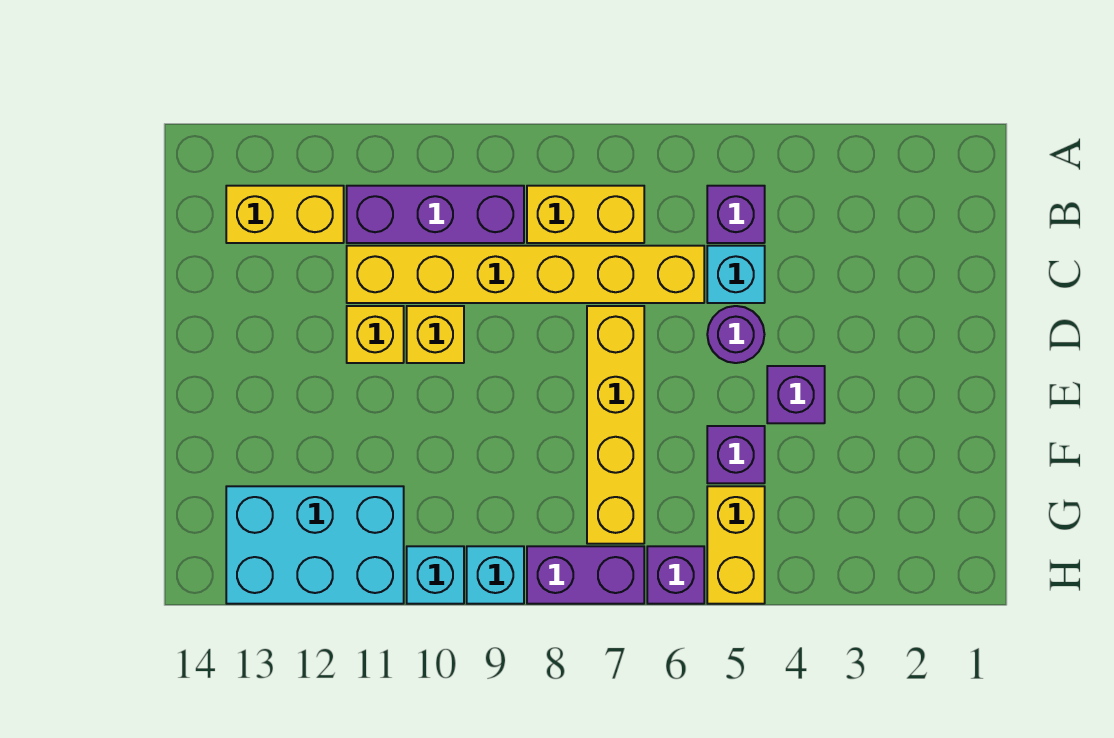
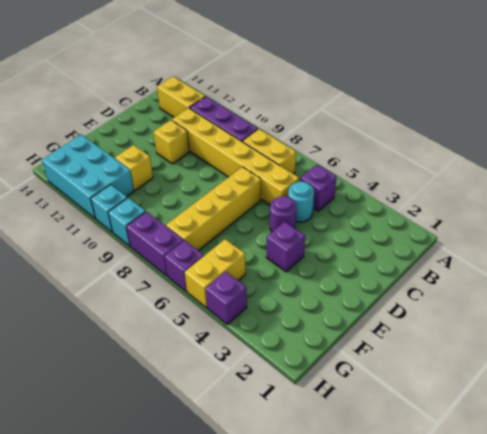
cyan 1x1 brick [707,246,765,303] -> cyan 1x1 round brick [288,181,314,222]
yellow 1x1 brick [407,306,464,363] -> yellow 1x1 brick moved to [115,145,153,190]
purple 1x1 brick [707,426,765,483] -> purple 1x1 brick moved to [206,271,247,324]

